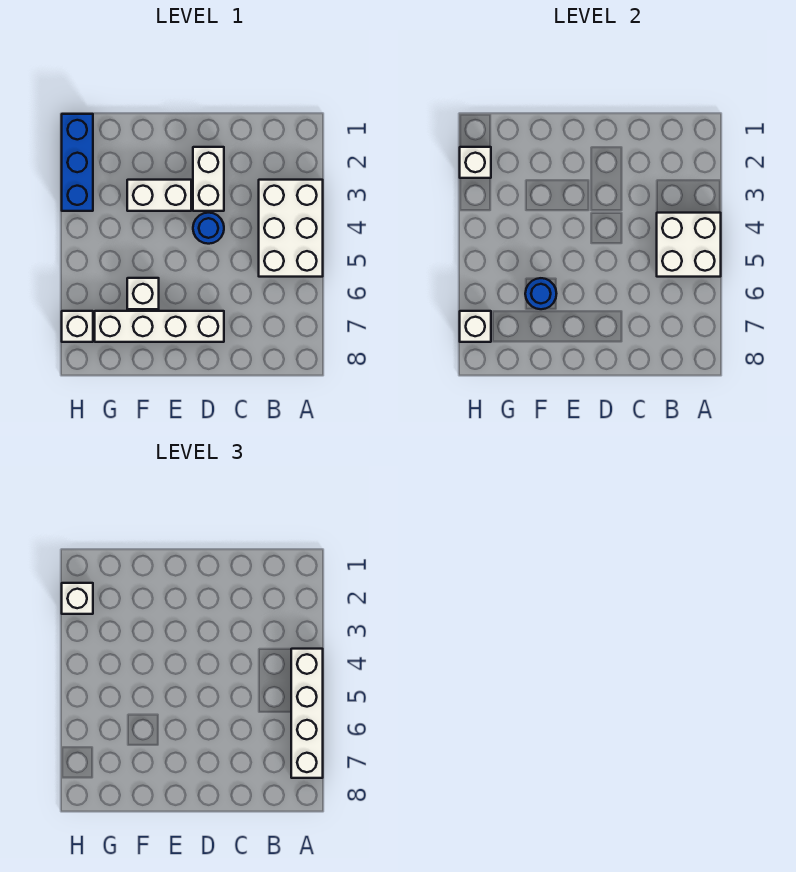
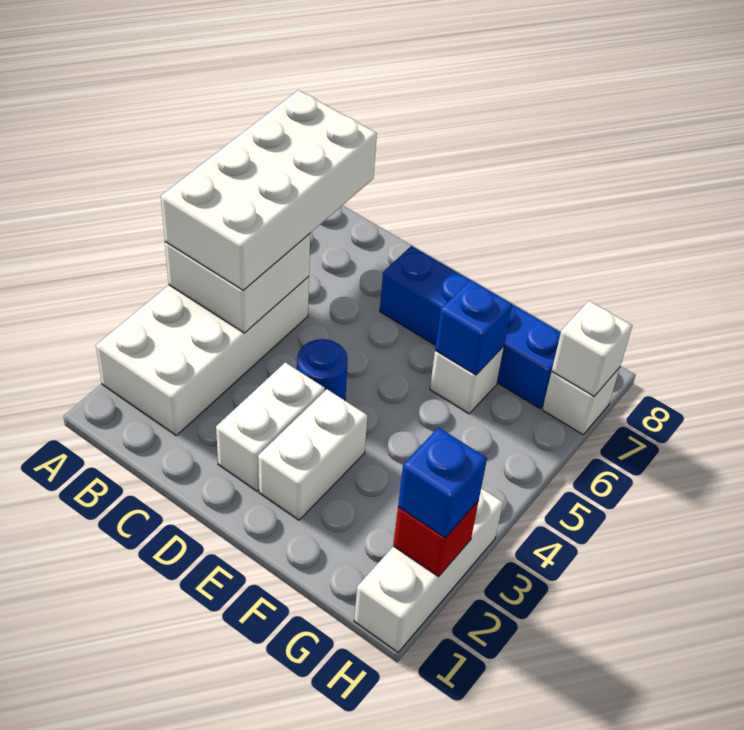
white 2x3 brick [259,180,323,277] -> white 2x4 brick [96,277,309,435]
white 1x4 brick [291,649,323,778] -> white 2x4 brick [161,90,377,290]
white 1x4 brick [95,311,224,342] -> blue 1x4 brick [380,246,561,408]
white 1x2 brick [127,180,191,211] -> white 1x2 brick turned to [258,389,368,520]
blue 1x1 round brick [525,278,557,309] -> blue 1x1 brick [435,280,512,375]
blue 1x3 brick [62,114,93,211] -> white 1x3 brick [354,488,503,652]
white 1x1 brick [460,147,491,178] -> red 1x1 brick [393,501,479,577]
white 1x1 brick [62,583,93,614] -> blue 1x1 brick [398,427,487,538]

